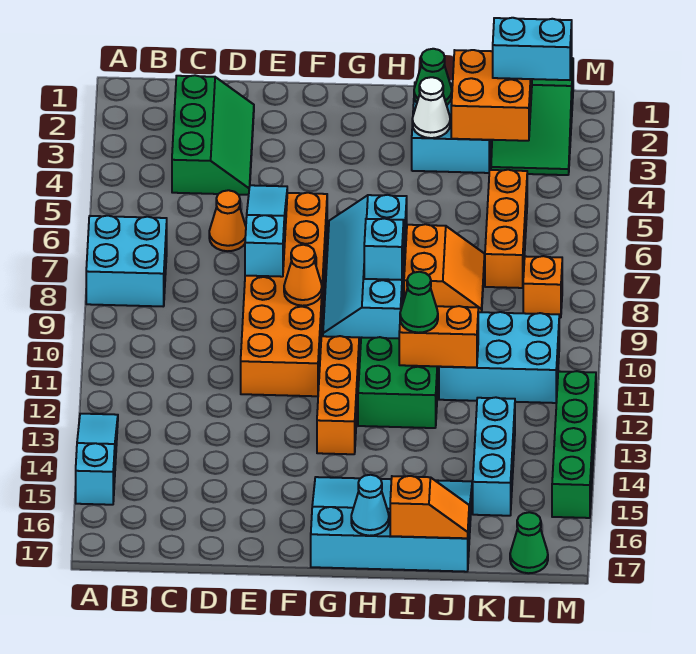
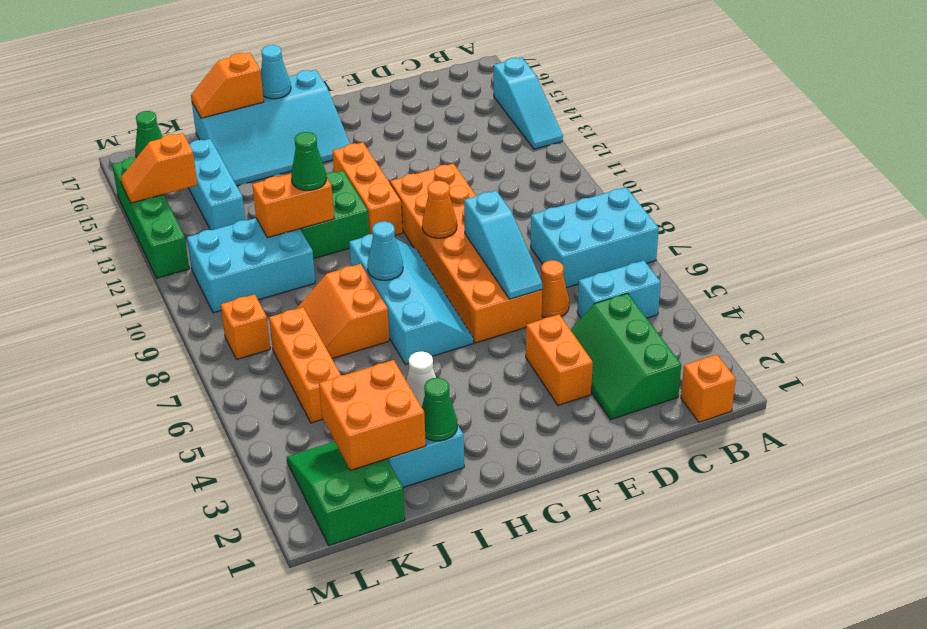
cyan 2x2 brick [86,216,167,306] -> cyan 2x3 brick [531,187,659,288]
none -> orange 1x1 brick [681,354,736,422]
none -> orange 1x2 brick [526,314,593,405]
cyan 1x1 brick [364,218,404,280] -> cyan 1x1 cone [367,221,403,280]
cyan 1x2 brick [493,18,572,80] -> cyan 1x2 brick moved to [577,261,661,318]
none -> orange 1x2 slope [121,133,198,203]

